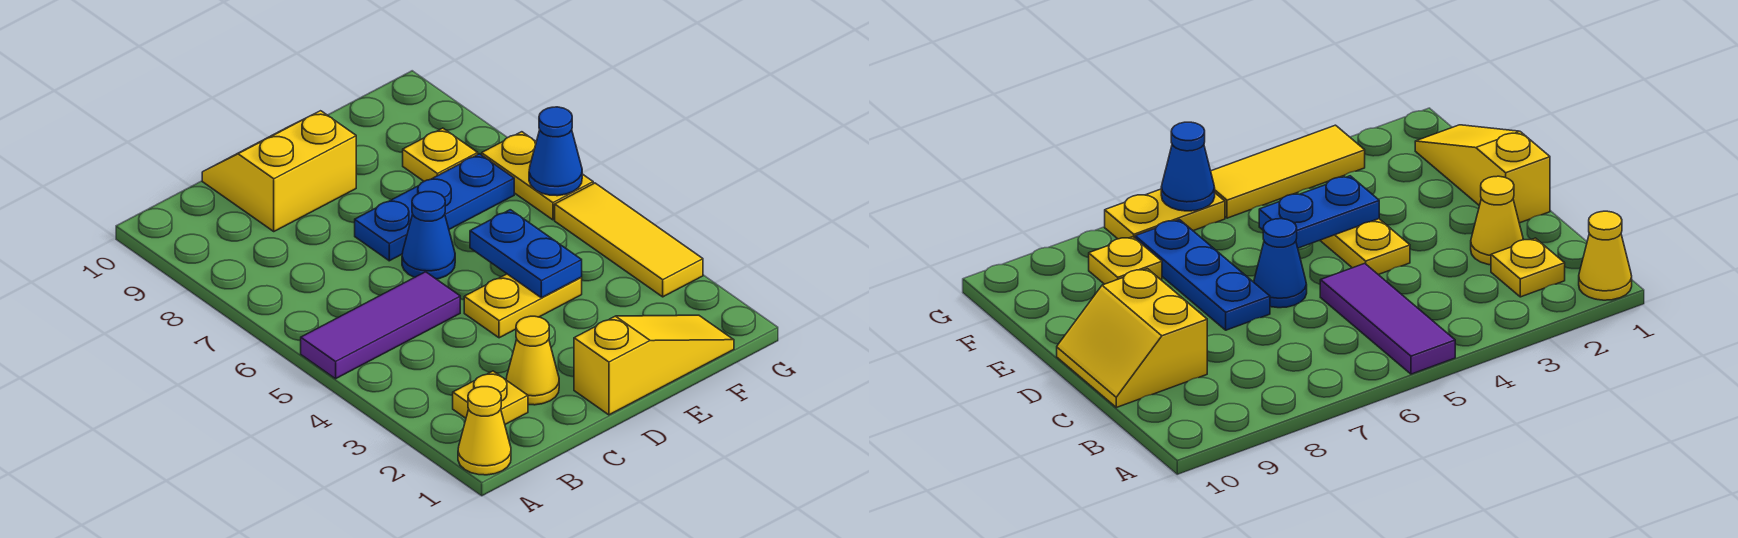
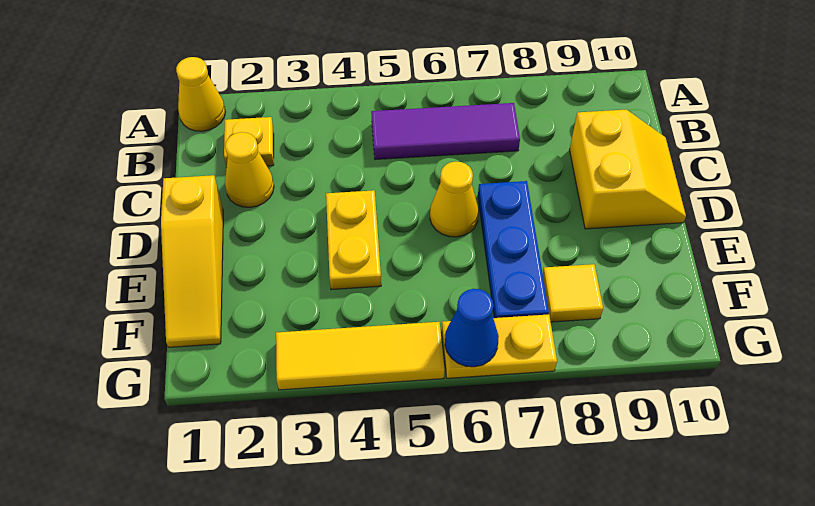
purple 1x3 tile [301,272,460,379] -> purple 1x3 tile turned to [371,103,520,159]
blue 1x1 cone [402,192,455,279] -> yellow 1x1 cone [430,162,479,237]
blue 1x2 plate [470,210,582,298] -> none
yellow 1x1 plate [403,128,478,181] -> yellow 1x1 tile [543,264,603,322]

